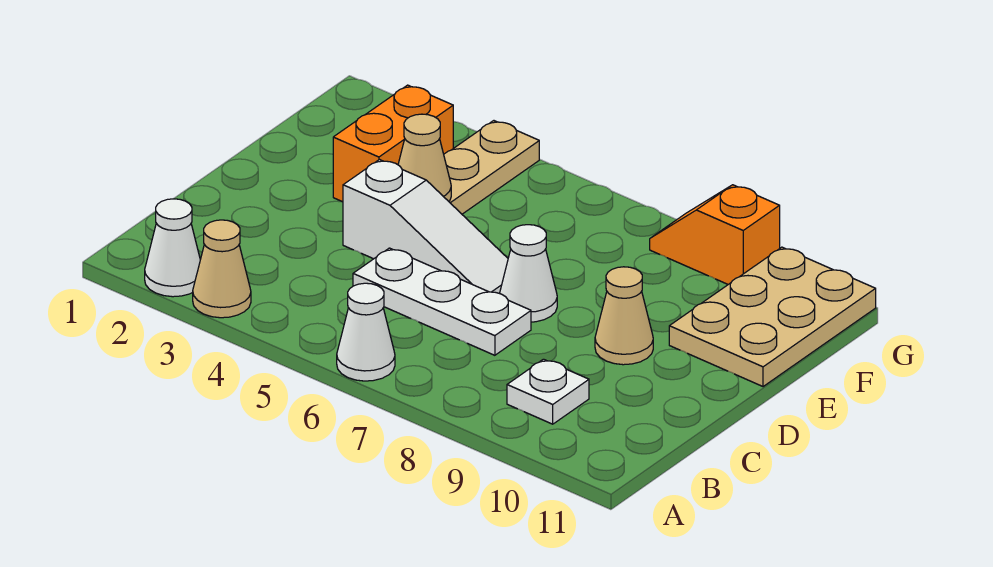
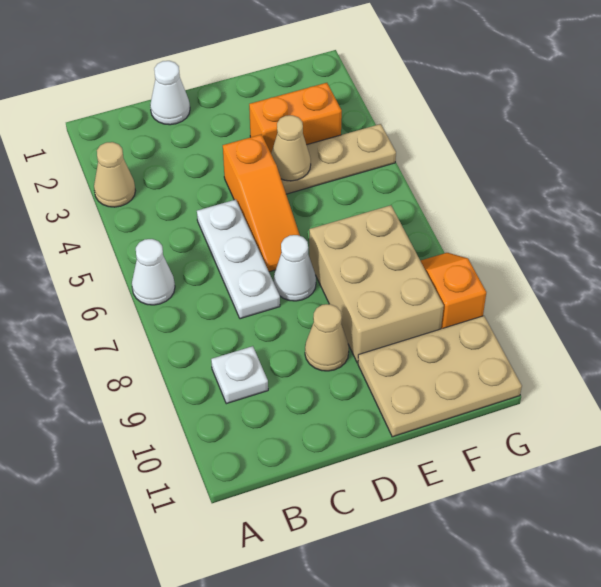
white 1x1 cone [145,199,200,297] -> white 1x1 cone moved to [150,61,190,125]
white 1x3 slope [343,160,508,293] -> orange 1x3 slope [223,134,300,272]
none -> tan 2x3 brick [309,205,444,363]

